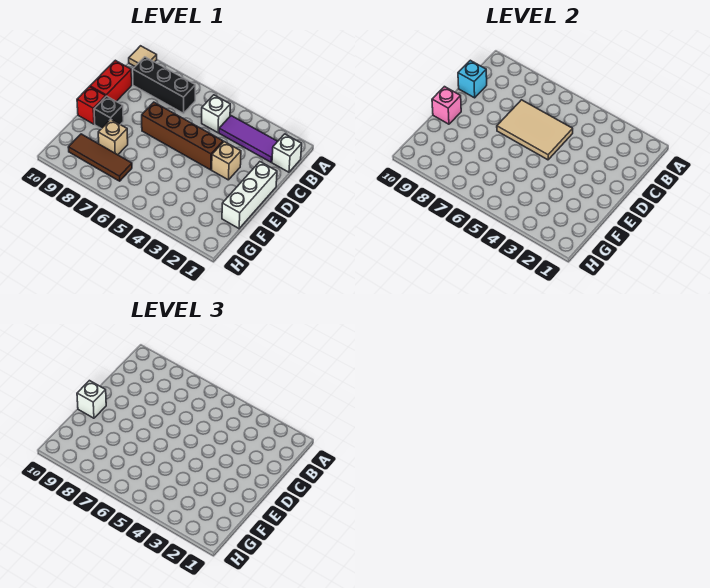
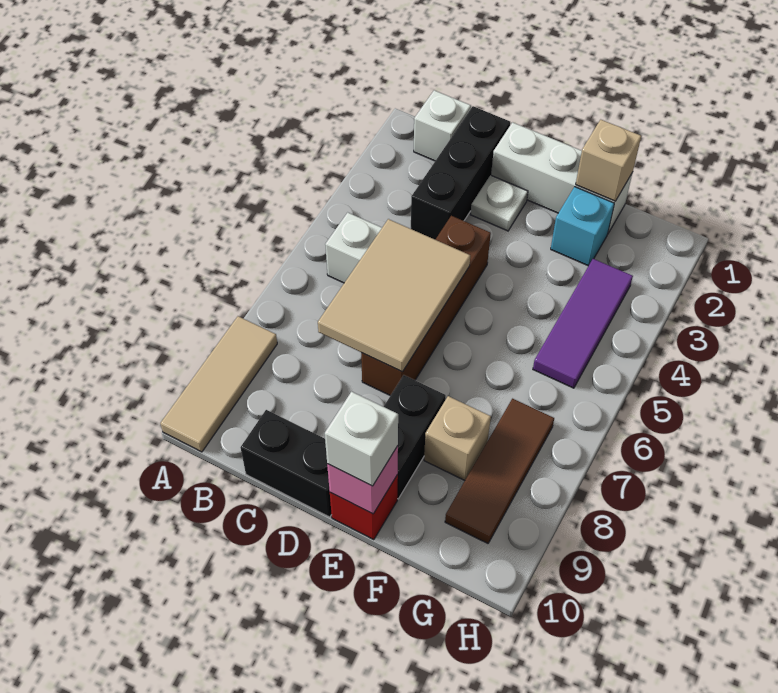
tan 1x1 tile [129,46,157,66] -> tan 1x3 tile [160,316,277,452]
purple 1x3 tile [219,116,278,162] -> purple 1x3 tile moved to [533,259,633,388]
black 1x3 brick [133,57,195,113] -> black 1x3 brick moved to [411,106,510,239]
red 1x2 brick [90,60,132,101] -> black 1x2 brick [241,410,332,517]
cyan 1x1 brick [458,60,487,98] -> cyan 1x1 brick moved to [551,187,614,266]
none -> white 1x1 plate [470,175,528,231]
tan 1x1 brick [212,142,241,180] -> tan 1x1 brick moved to [576,120,641,201]
black 1x1 brick [94,96,123,129] -> black 1x2 brick [384,375,446,499]

